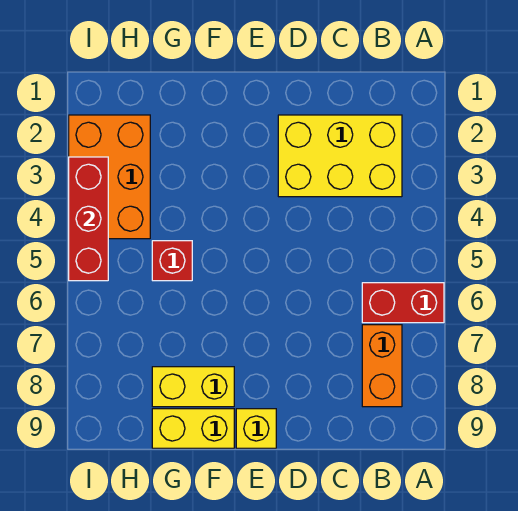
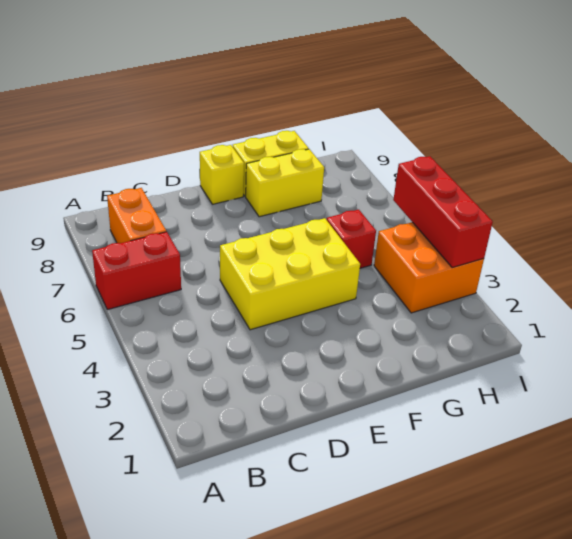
yellow 2x3 brick [278,115,402,197] -> yellow 2x3 brick moved to [220,218,360,330]
orange 2x3 brick [69,115,150,239] -> orange 2x2 brick [374,222,484,313]

